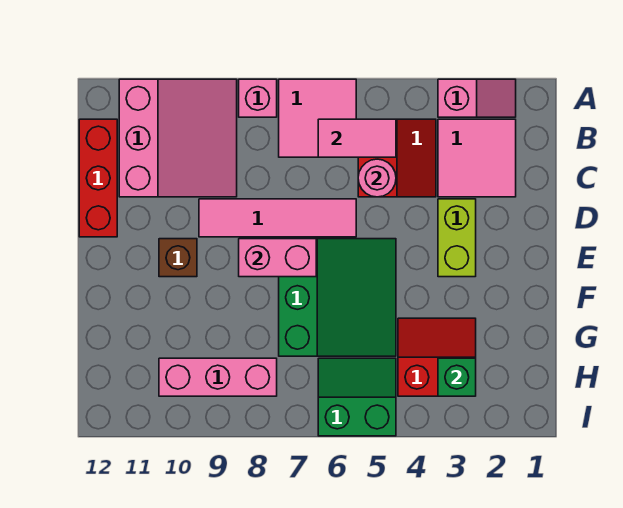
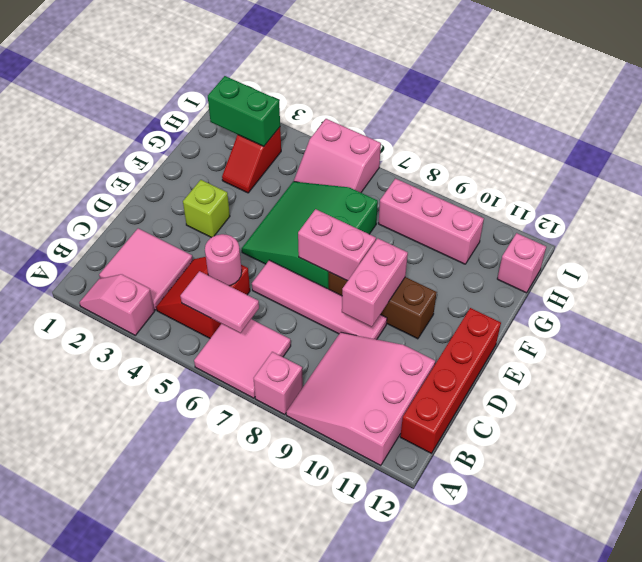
red 1x3 brick [79,119,117,237] -> red 1x4 brick [400,308,501,453]
lime 1x2 brick [438,199,476,277] -> lime 1x1 brick [183,180,230,238]
none -> pink 1x2 brick [342,238,408,327]
brown 1x1 brick [159,239,197,277] -> brown 1x3 brick [329,272,437,339]
red 2x2 slope [398,318,476,396] -> red 1x2 slope [222,127,281,193]
green 1x1 brick [438,358,476,396] -> green 1x2 brick [208,76,280,146]
green 2x2 slope [318,358,396,436] -> pink 2x2 slope [294,119,381,193]
none -> pink 1x1 brick [497,233,546,293]

